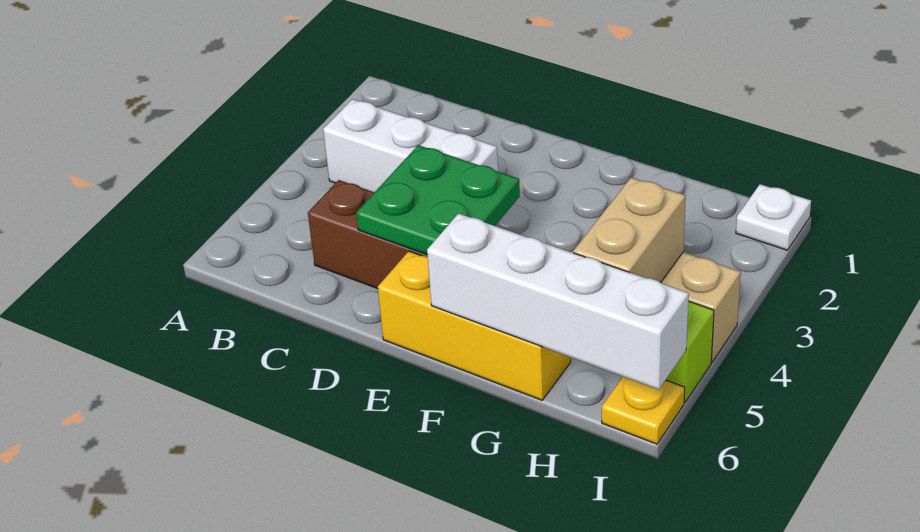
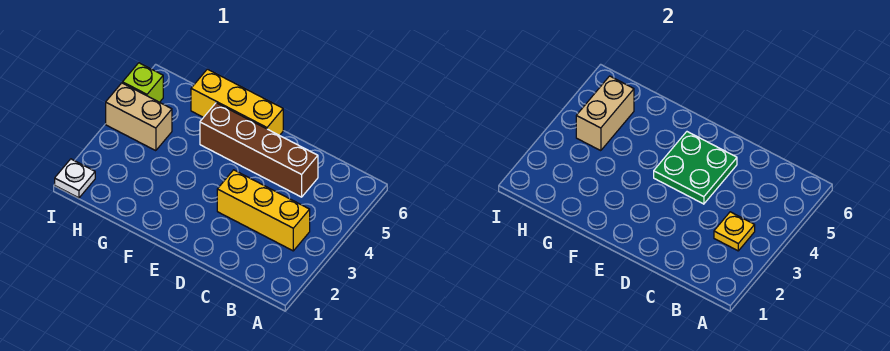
white 1x3 brick [323,99,498,192] -> yellow 1x3 brick [217,170,310,251]
white 1x4 brick [427,213,689,390] -> none
yellow 1x1 plate [602,377,685,444] -> yellow 1x1 plate moved to [714,212,755,251]

